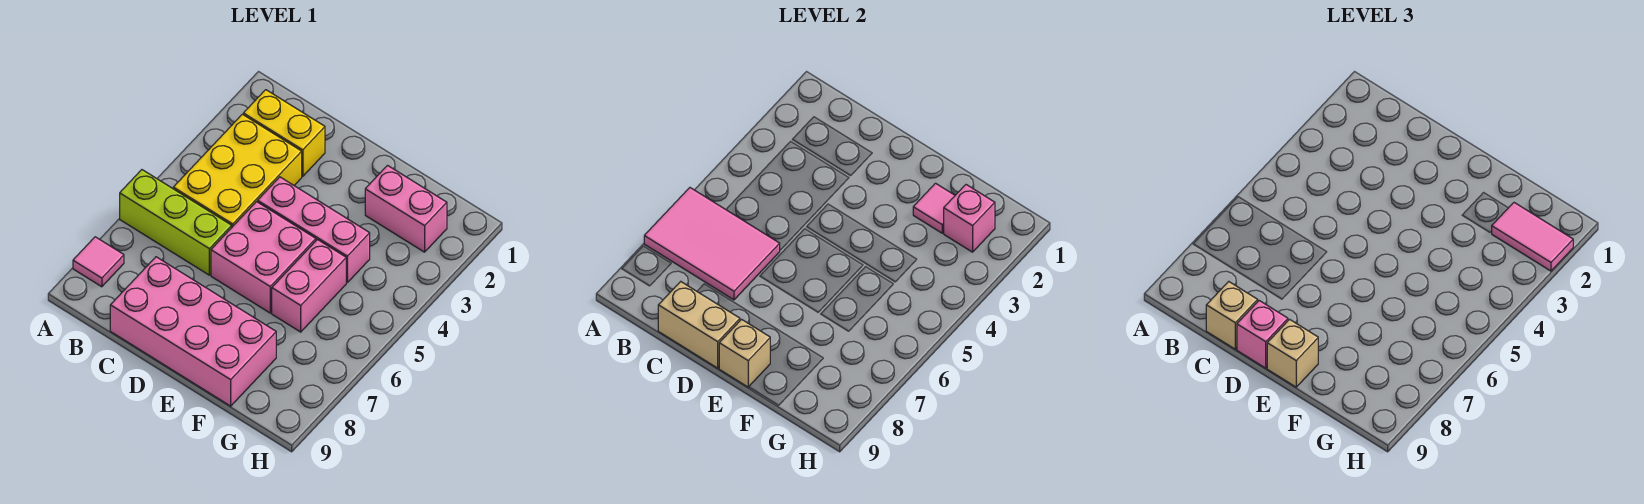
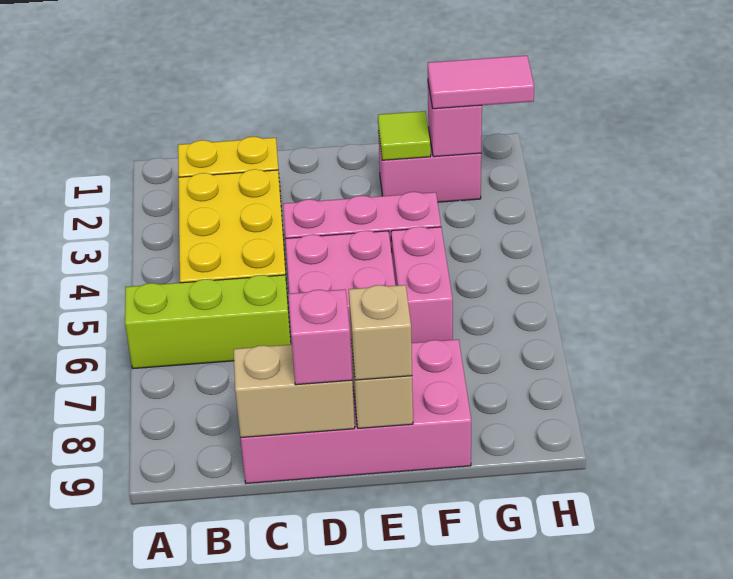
pink 2x3 tile [644,188,780,300] -> none
pink 1x1 tile [73,237,124,287] -> none
tan 1x1 brick [1206,282,1258,349] -> none
pink 1x1 tile [913,183,955,233] -> lime 1x1 tile [378,111,431,160]

